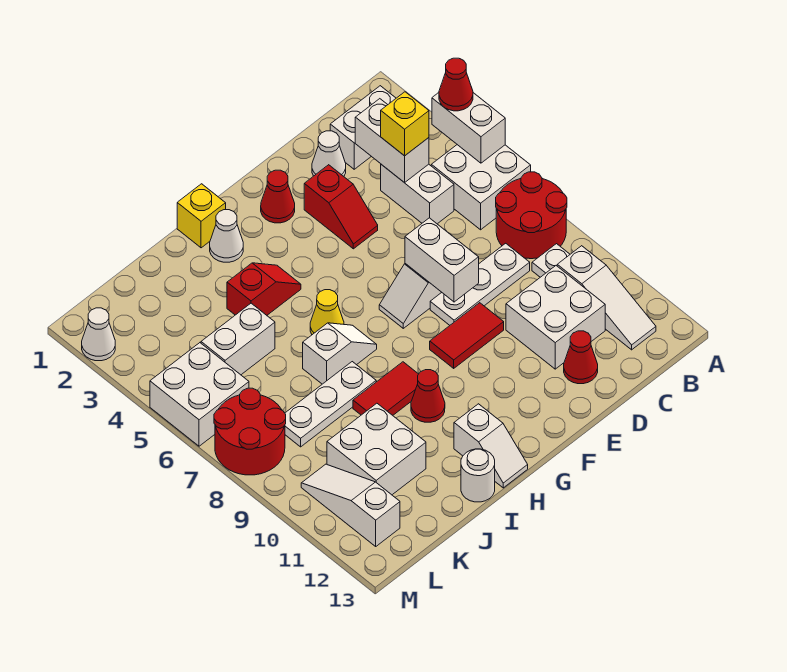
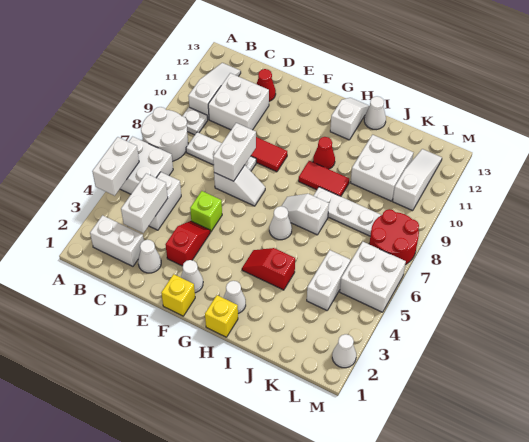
red 1x1 cone [439,58,473,111] -> none
red 2x2 round brick [496,172,567,259] -> white 2x2 round brick [141,107,188,161]
yellow 1x1 brick [381,92,429,156] -> yellow 1x1 brick moved to [161,274,195,316]
none -> lime 1x1 brick [190,191,222,232]
red 1x1 cone [261,170,295,223] -> white 1x1 cone [181,260,203,293]
yellow 1x1 cone [310,290,344,335] -> white 1x1 cone [269,206,292,240]
white 1x1 round brick [461,449,495,502] -> white 1x1 cone [364,96,386,130]
white 1x2 brick [201,303,275,375] -> white 1x2 brick turned to [307,250,350,310]
white 1x3 slope [301,464,400,546] -> white 1x3 slope turned to [393,149,442,211]

